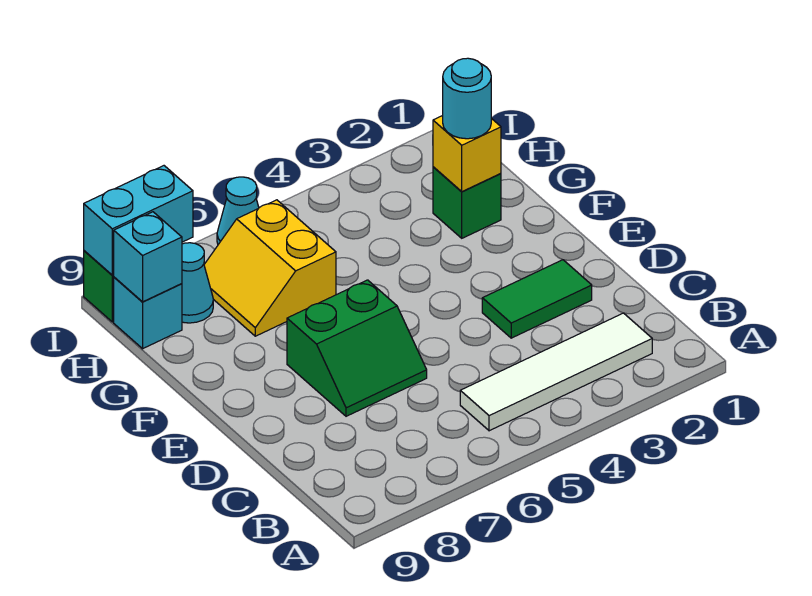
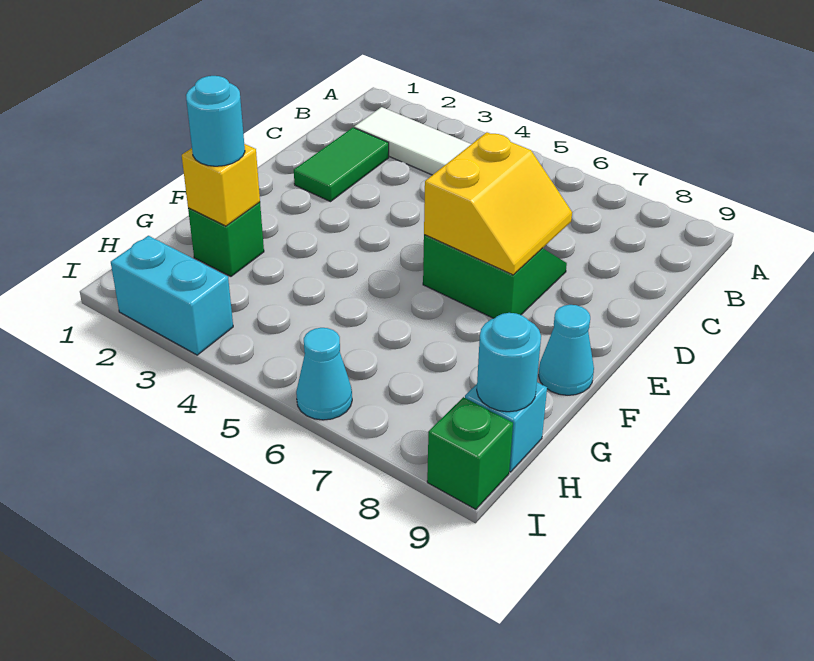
green 1x2 tile [482,260,592,338] -> green 1x2 tile turned to [294,128,389,202]
yellow 2x2 slope [204,200,336,336] -> yellow 2x2 slope moved to [424,132,572,275]
cyan 1x1 cone [182,243,213,323] -> cyan 1x1 cone moved to [539,305,594,395]
cyan 1x1 brick [114,212,182,302] -> cyan 1x1 round brick [477,313,541,412]
cyan 1x2 brick [84,166,193,275] -> cyan 1x2 brick moved to [111,236,233,355]

